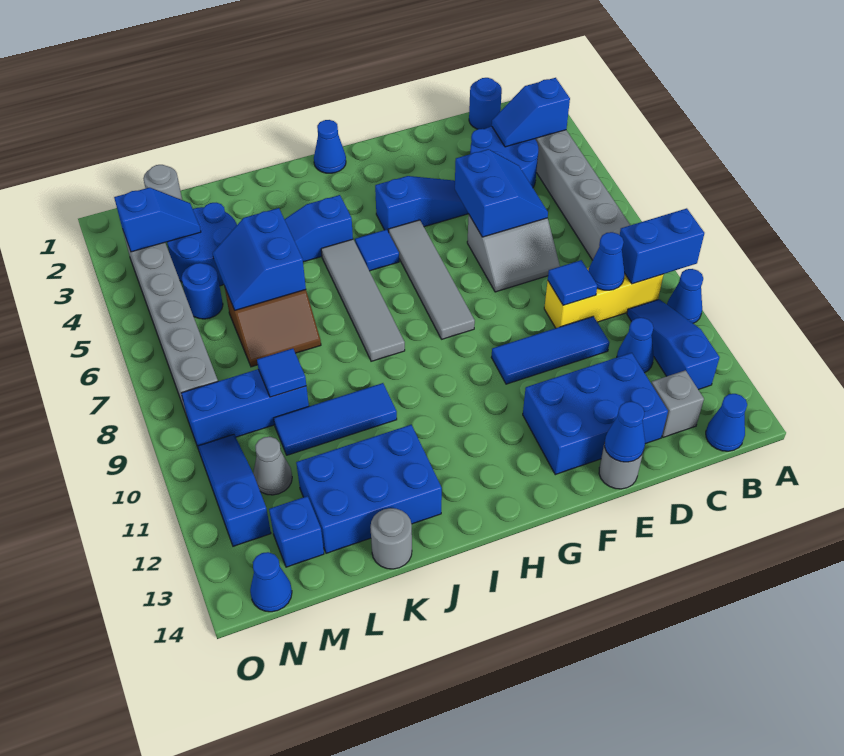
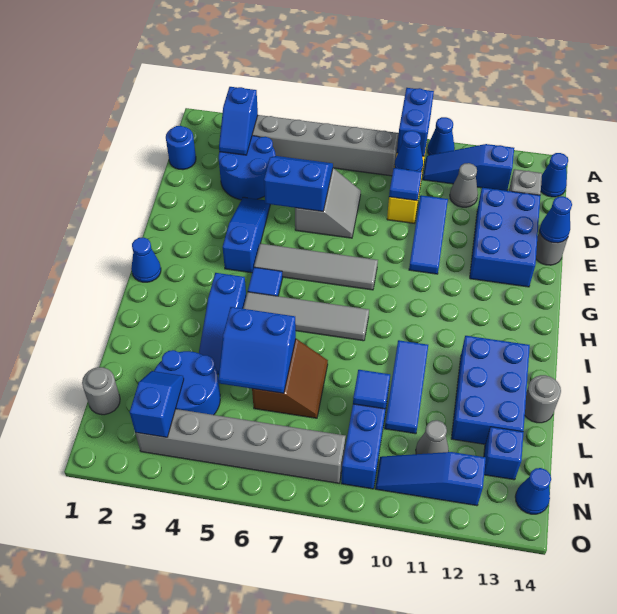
blue 1x1 cone [617,318,654,373] -> grey 1x1 cone [450,163,478,207]
blue 1x1 round brick [182,263,223,319] -> none

